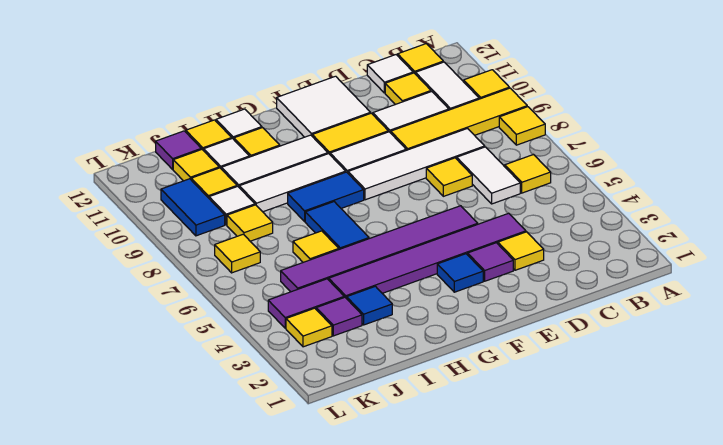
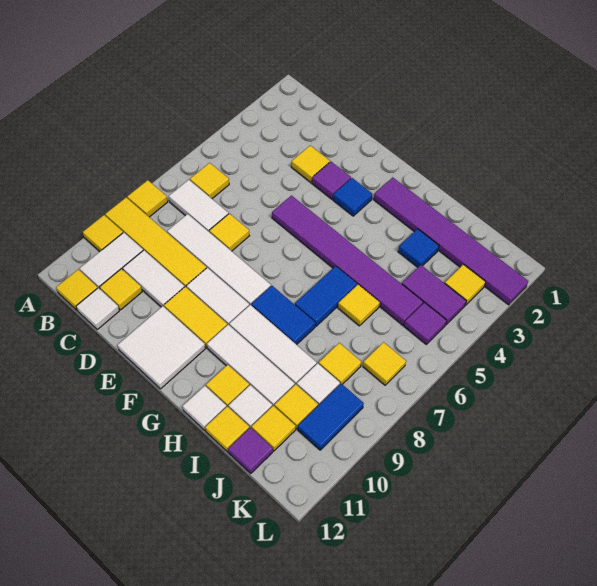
white 1x2 tile [457,147,520,204] -> white 1x2 tile turned to [169,180,228,231]
purple 1x6 tile [329,213,526,299] -> purple 1x6 tile moved to [374,177,528,305]
purple 1x1 tile [316,297,362,336] -> purple 1x1 tile moved to [404,302,447,344]

